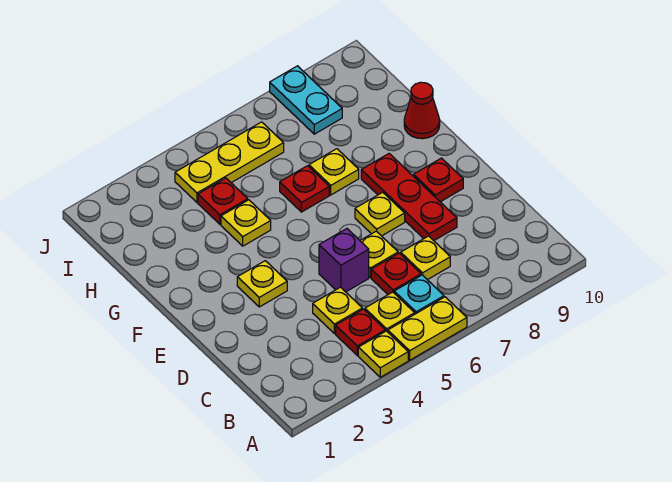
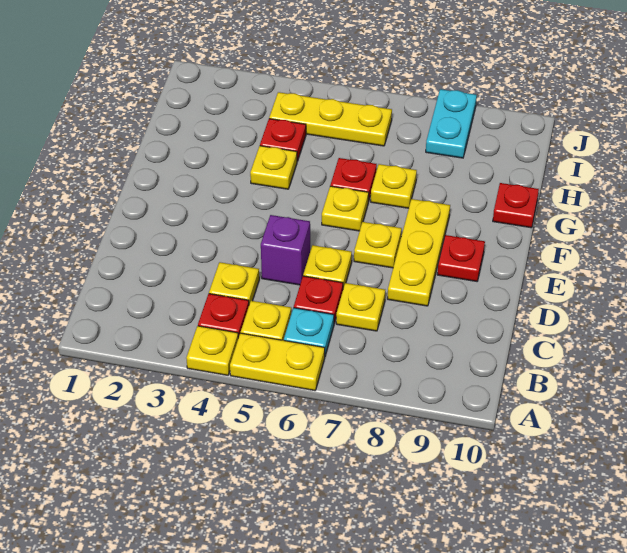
red 1x3 plate [361,154,457,241] -> yellow 1x3 plate [388,199,450,306]
yellow 1x1 plate [237,261,287,307] -> yellow 1x1 plate moved to [322,186,369,231]
red 1x1 cone [404,82,440,139] -> red 1x1 plate [493,183,539,228]

